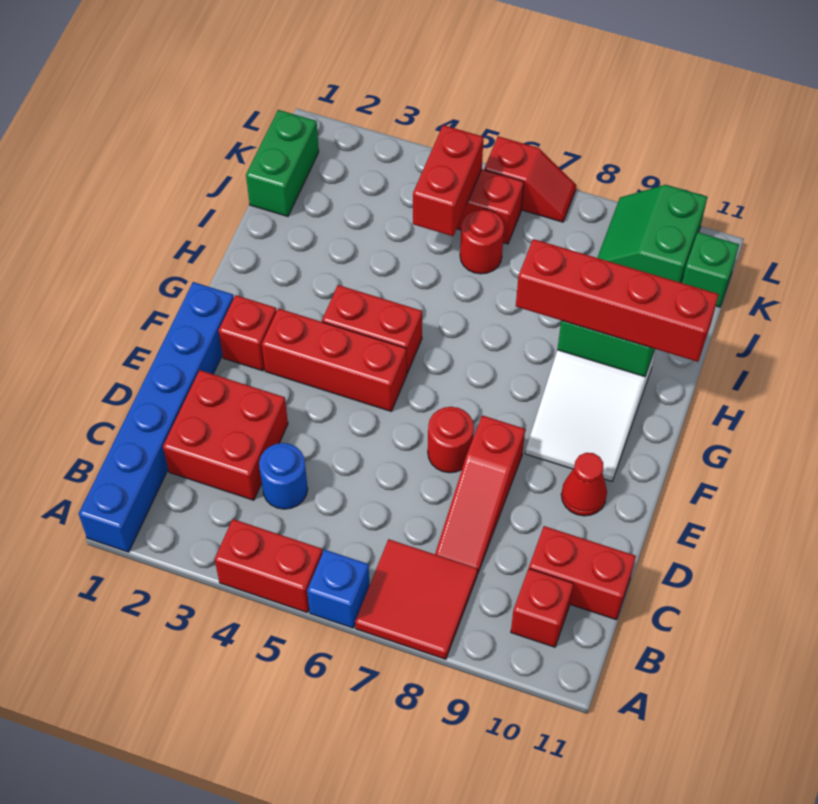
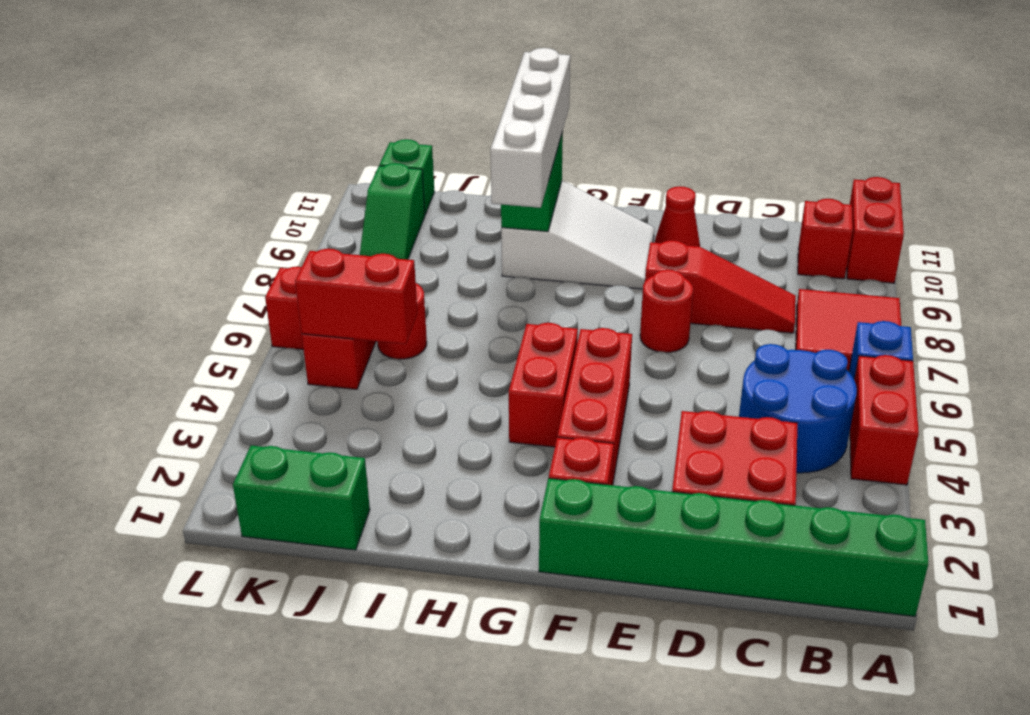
blue 1x6 brick [79,282,234,552] -> green 1x6 brick [539,478,928,616]
blue 1x1 round brick [259,443,308,509] -> blue 2x2 round brick [739,344,857,473]
red 1x2 brick [529,526,636,620] -> red 1x2 brick moved to [847,177,904,283]
red 1x4 brick [516,239,719,362] -> white 1x4 brick [490,48,570,208]
green 2x2 slope [597,185,707,283] -> green 1x2 slope [360,163,425,260]

